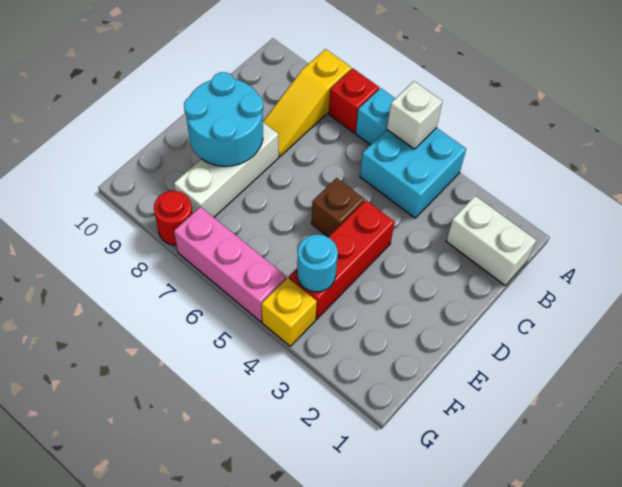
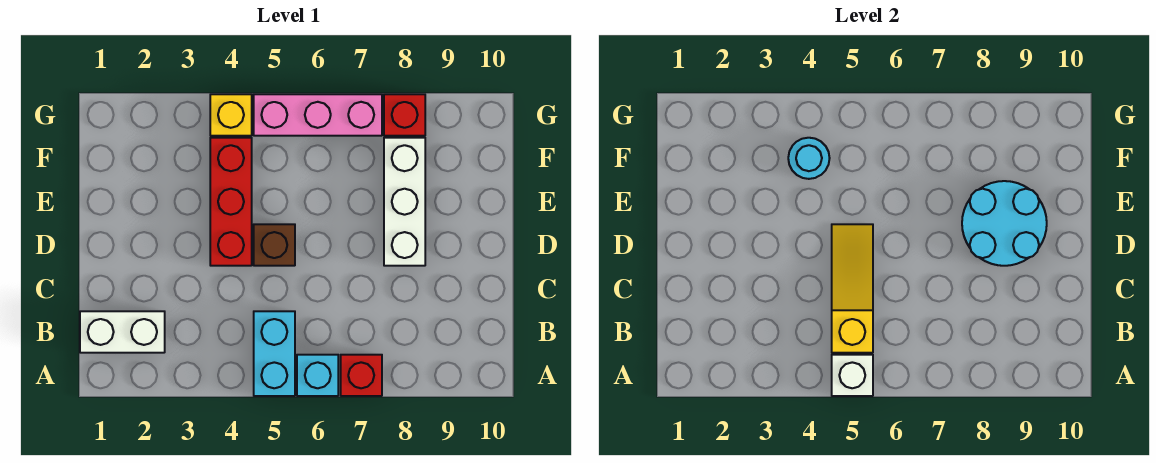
cyan 2x2 brick [360,128,466,218] -> cyan 1x2 brick [254,311,295,396]
yellow 1x3 slope [263,49,351,157] -> yellow 1x3 slope moved to [832,224,873,353]
red 1x1 round brick [154,191,193,245] -> red 1x1 brick [384,94,425,136]

